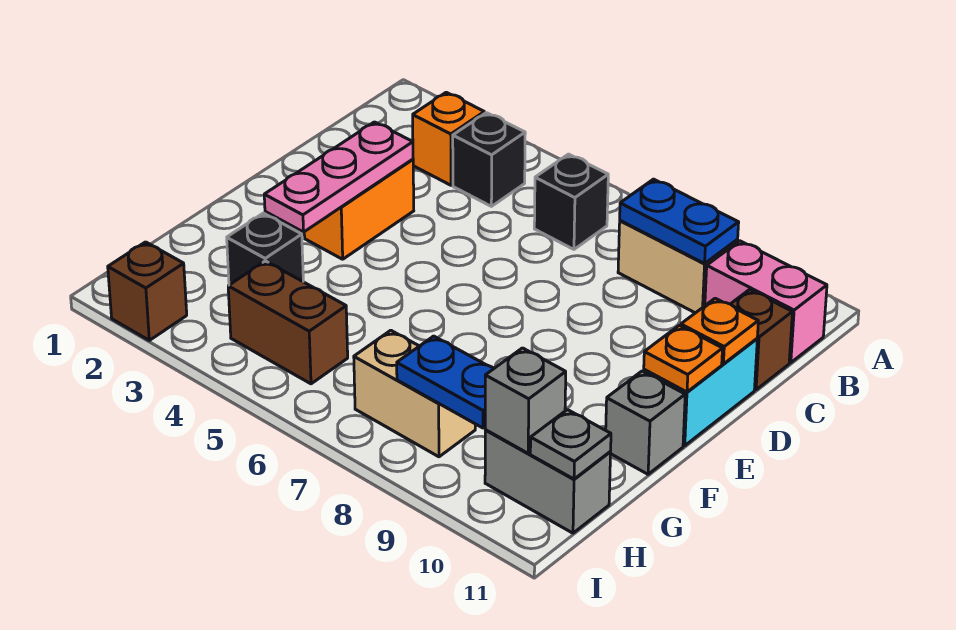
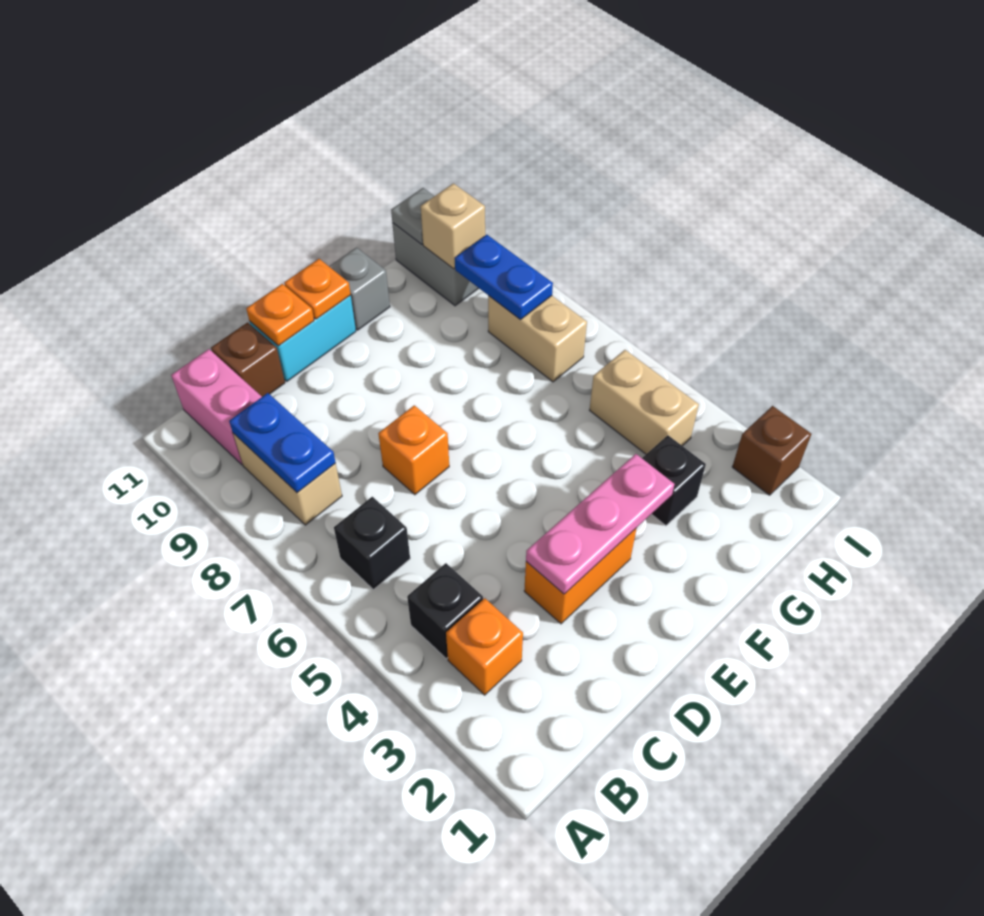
none -> orange 1x1 brick [378,405,449,495]
brown 1x2 brick [228,261,348,384] -> tan 1x2 brick [590,350,699,454]
grey 1x1 brick [485,348,566,453] -> tan 1x1 brick [421,183,485,269]

